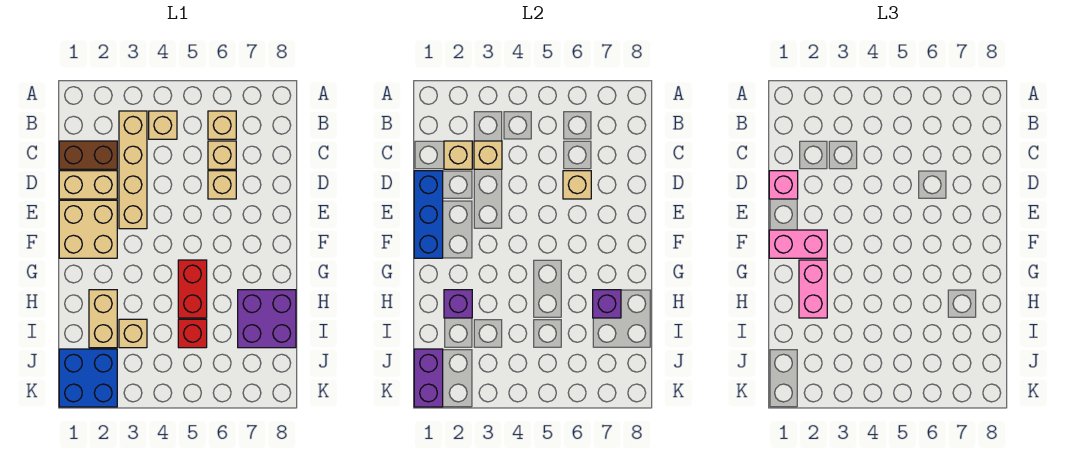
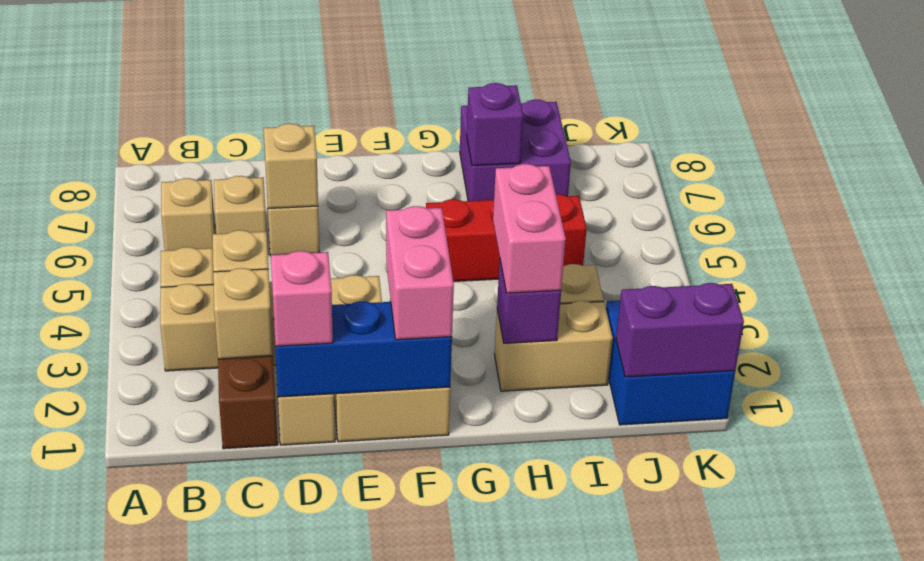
pink 1x2 brick [799,260,827,318] -> pink 1x2 brick turned to [493,164,566,293]

